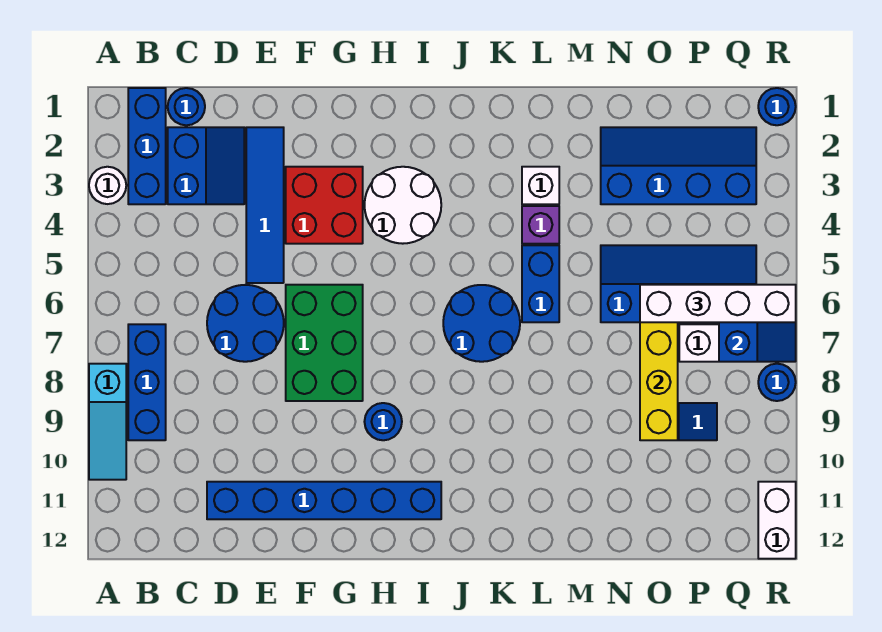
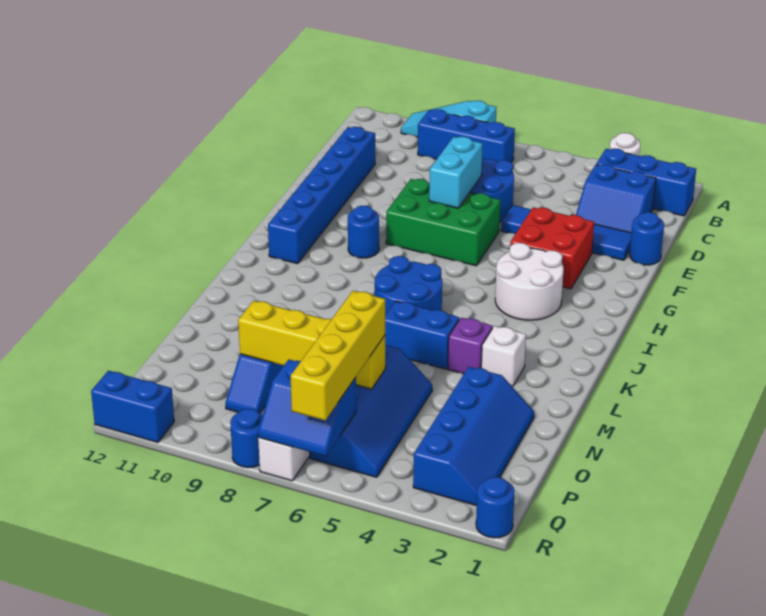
blue 1x1 round brick [168,88,205,125] -> blue 1x1 round brick moved to [630,212,664,265]
none -> cyan 1x2 brick [429,137,483,208]
white 1x4 brick [640,285,796,322] -> yellow 1x4 brick [291,291,385,421]
white 1x2 brick [758,482,796,559] -> blue 1x2 brick [91,371,174,442]

